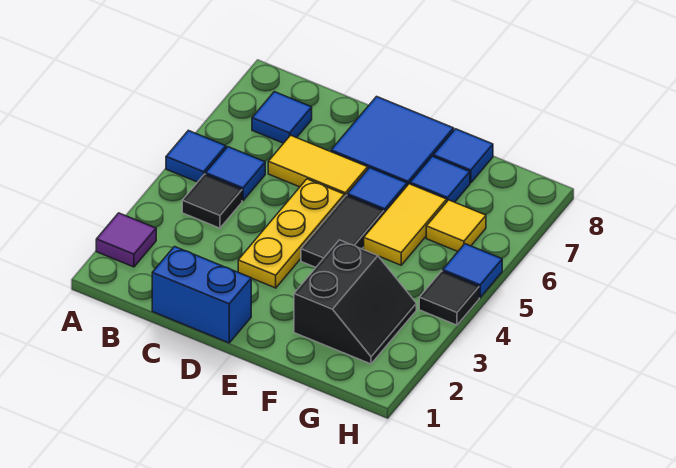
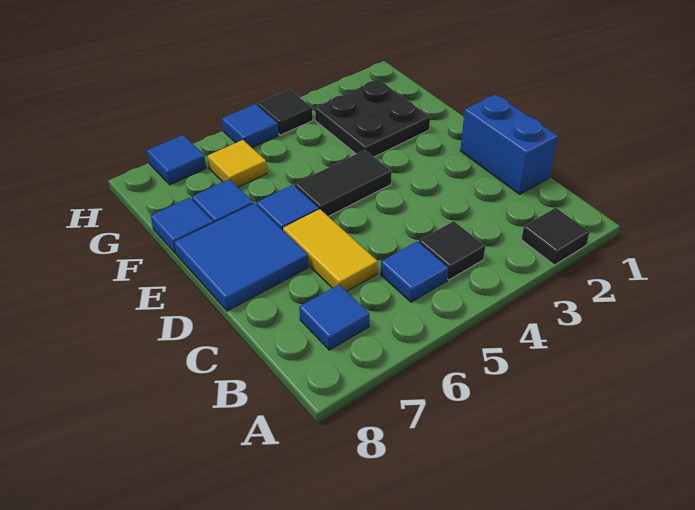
purple 1x1 tile [96,213,156,267] -> black 1x1 tile [521,208,590,265]
blue 1x1 tile [166,130,226,182] -> blue 1x1 tile moved to [147,135,206,185]
yellow 1x3 plate [238,179,344,288] -> none
black 2x2 slope [294,240,416,364] -> black 2x2 plate [315,80,430,157]
yellow 1x2 tile [364,184,447,265] -> none

